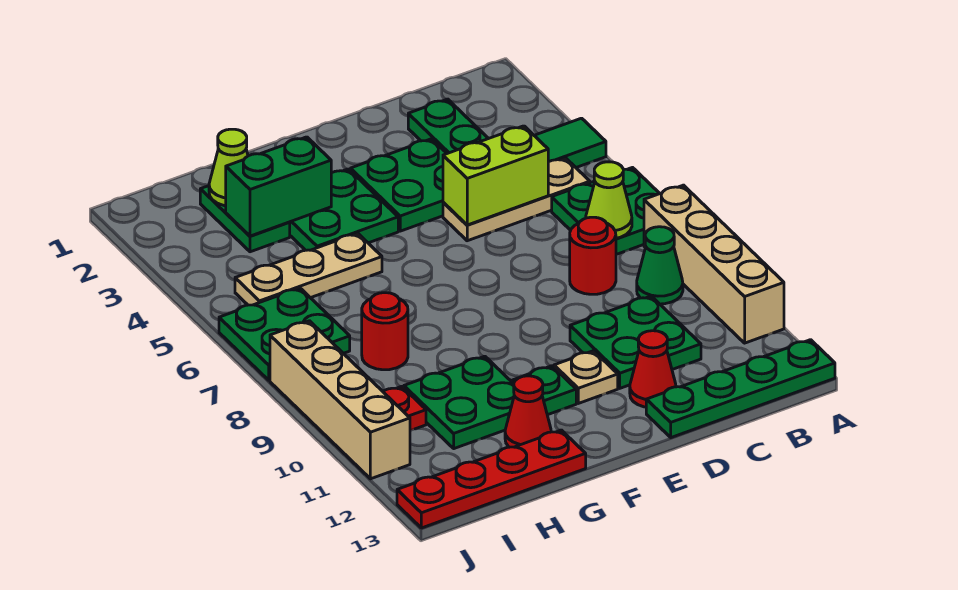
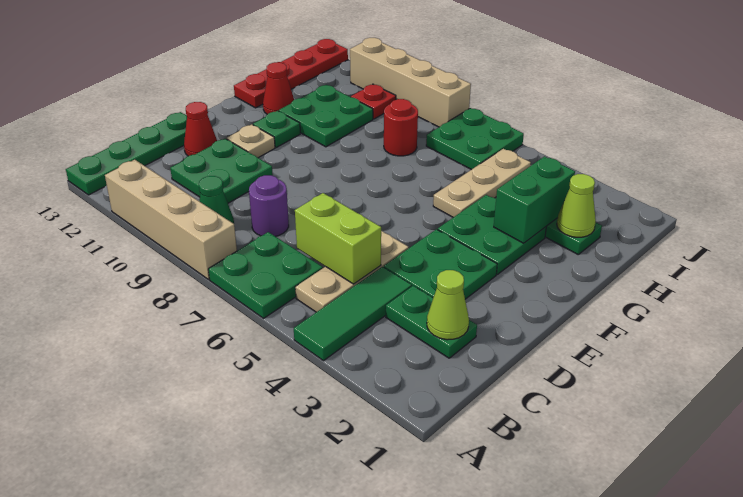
lime 1x1 cone [586,162,632,238] -> lime 1x1 cone moved to [427,270,469,340]
lime 1x2 brick [443,126,548,225] -> lime 1x2 brick turned to [295,193,381,284]
red 1x1 round brick [570,217,616,294] -> purple 1x1 round brick [249,175,289,236]

